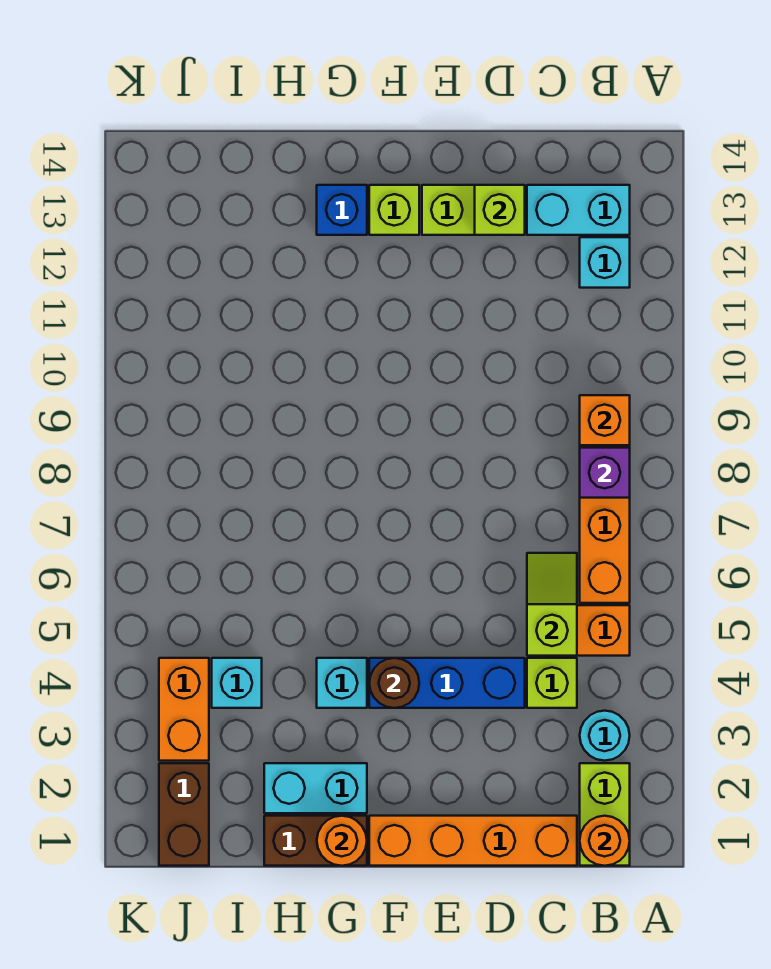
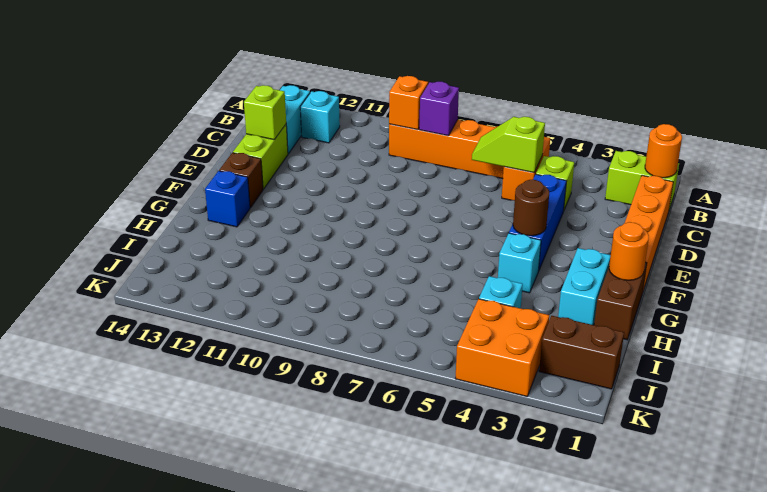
cyan 1x1 round brick [580,711,630,761] -> none
lime 1x1 brick [369,185,419,235] -> brown 1x1 brick [219,153,263,208]
orange 1x2 brick [159,658,209,761] -> orange 2x2 brick [455,299,549,396]

